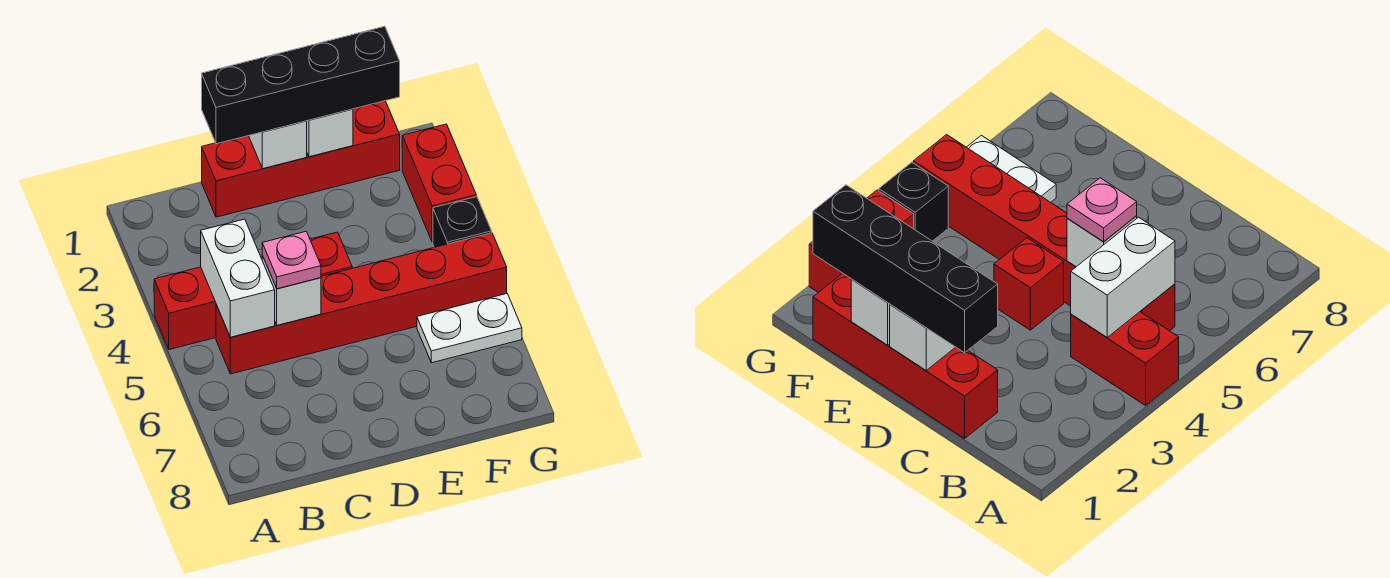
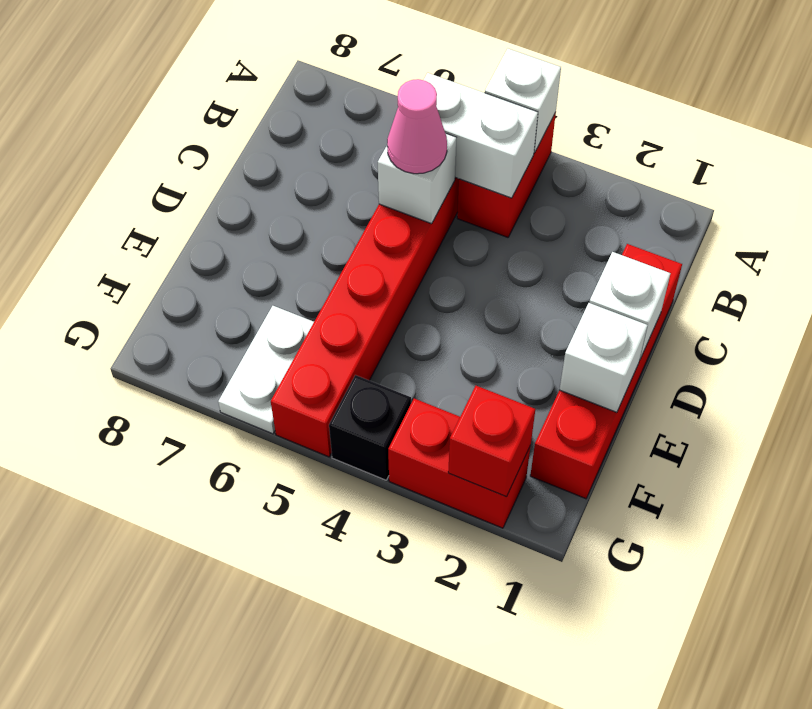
none -> white 1x1 brick [485,49,561,153]
black 1x4 brick [202,26,400,144] -> none
pink 1x1 plate [262,231,321,289] -> pink 1x1 cone [387,79,447,174]
red 1x1 brick [310,232,352,276] -> red 1x1 brick moved to [448,386,535,497]

